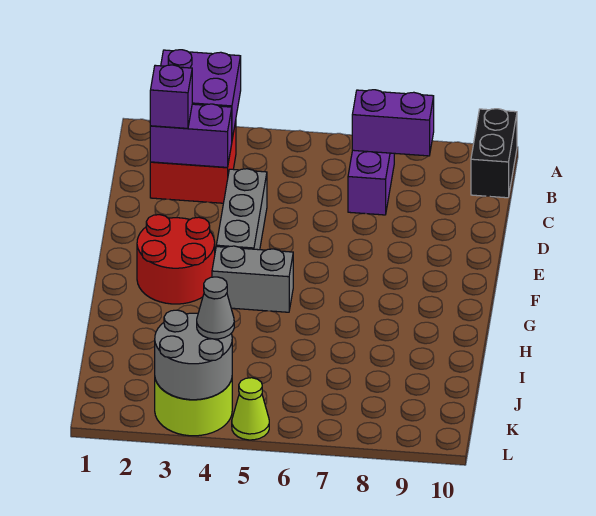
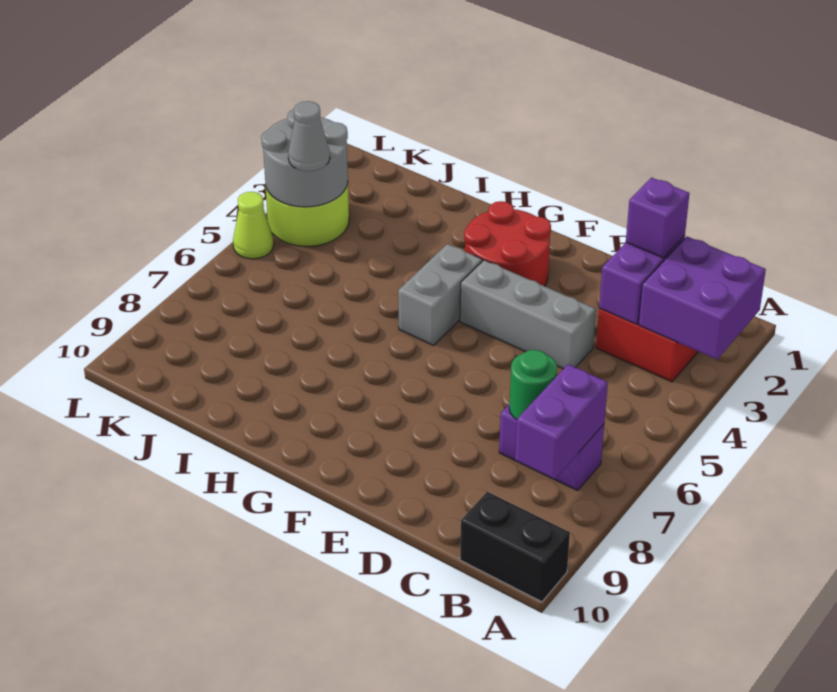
none -> green 1x1 round brick [509,350,557,420]

